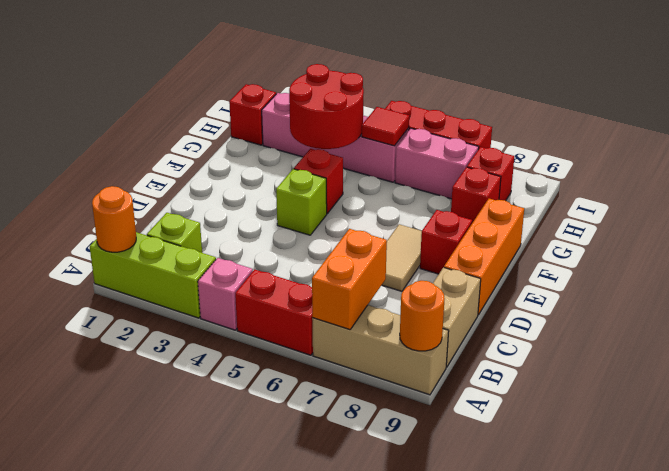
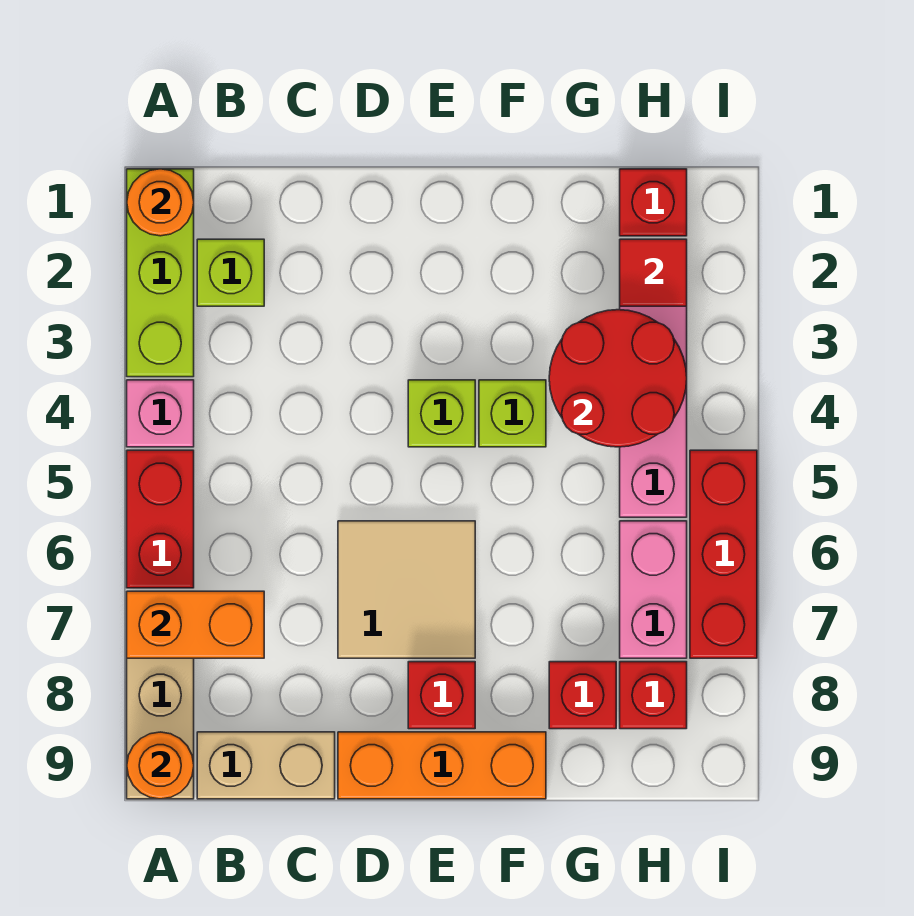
tan 1x2 tile [382,224,422,291] -> tan 2x2 tile [338,521,475,658]
red 1x1 brick [294,149,343,214] -> lime 1x1 brick [479,380,546,447]
red 1x1 tile [362,107,409,146] -> red 1x1 tile moved to [620,239,687,306]

